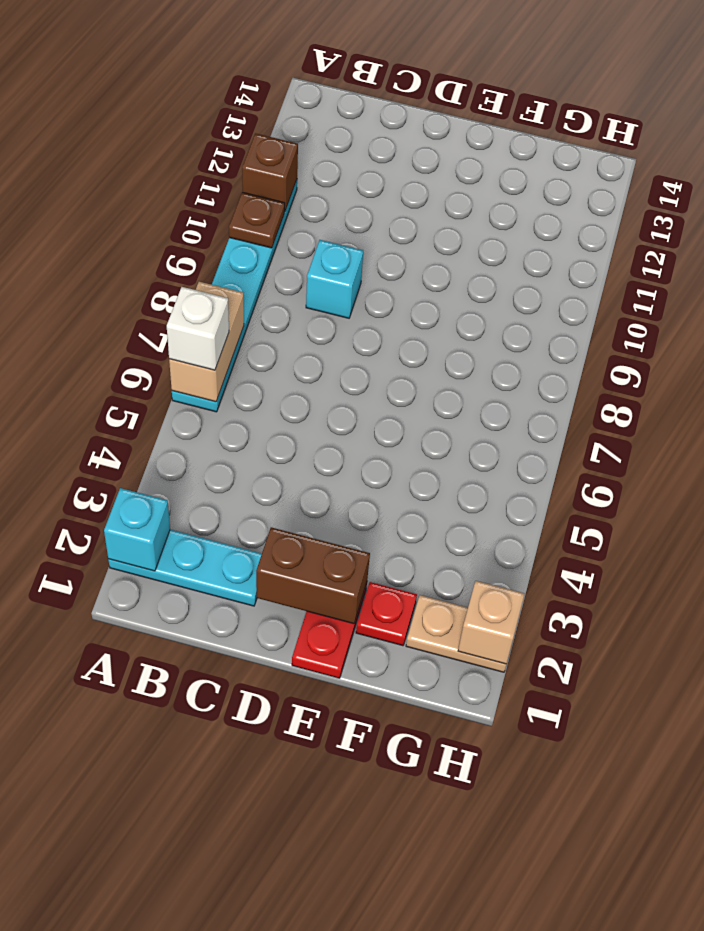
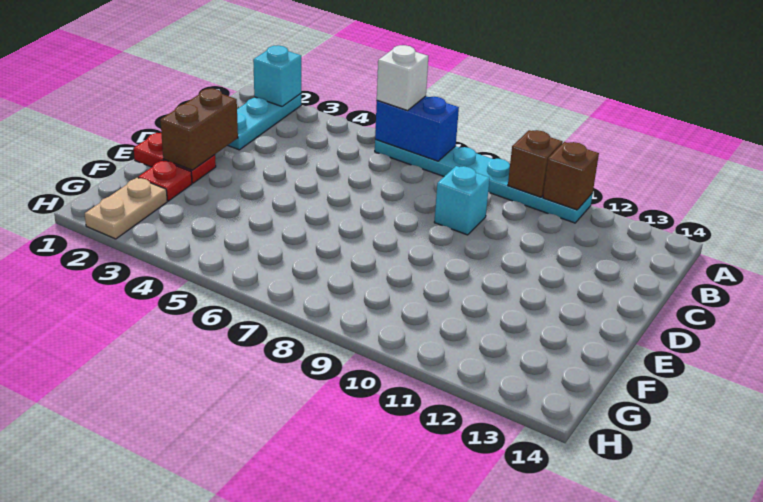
tan 1x2 brick [169,282,244,402] -> blue 1x2 brick [375,96,459,161]
brown 1x1 plate [229,192,285,248] -> brown 1x1 brick [508,130,563,197]
tan 1x1 brick [458,581,524,664] -> none

